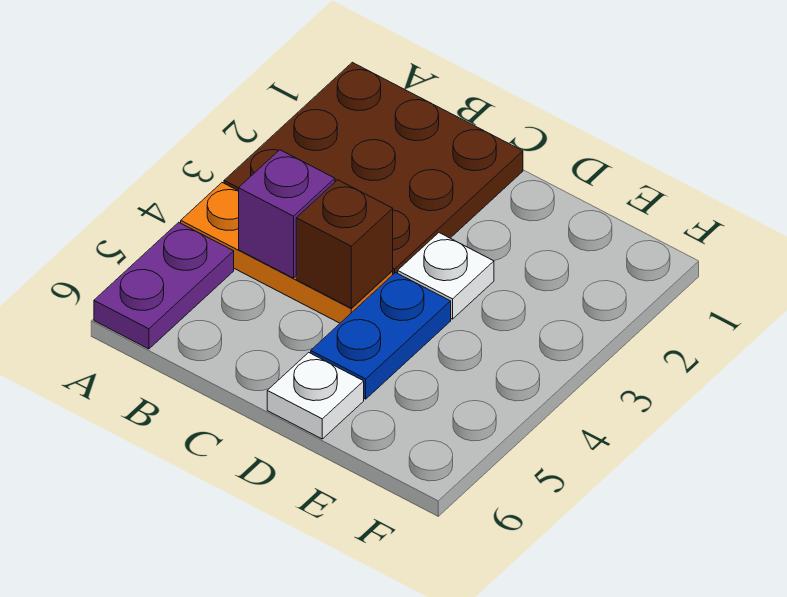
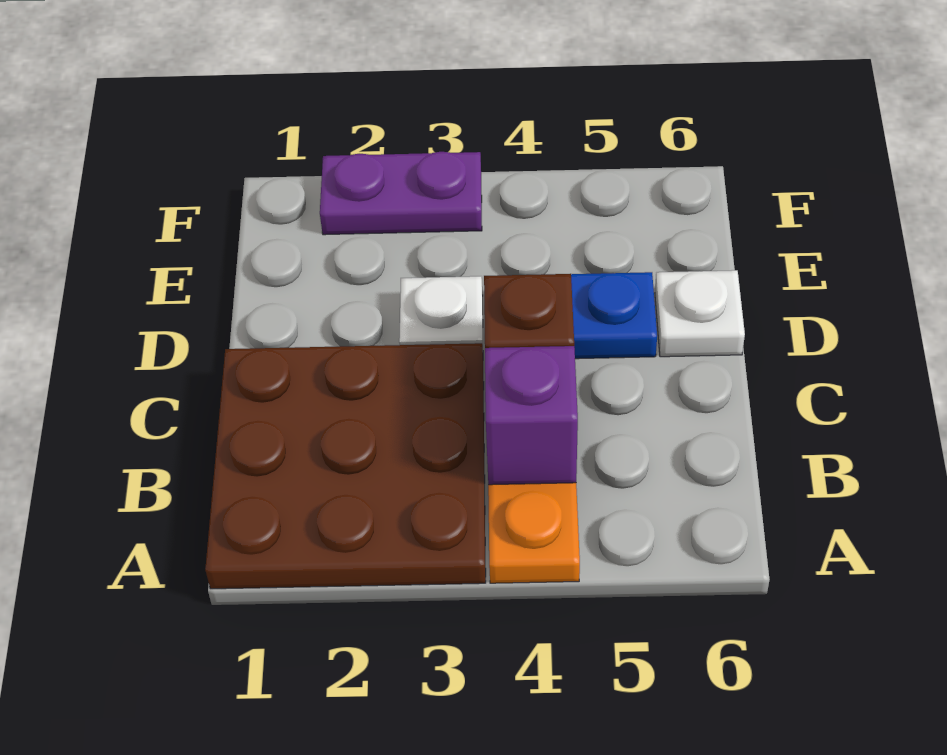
purple 1x2 plate [94,222,234,349] -> purple 1x2 plate moved to [320,152,482,235]

